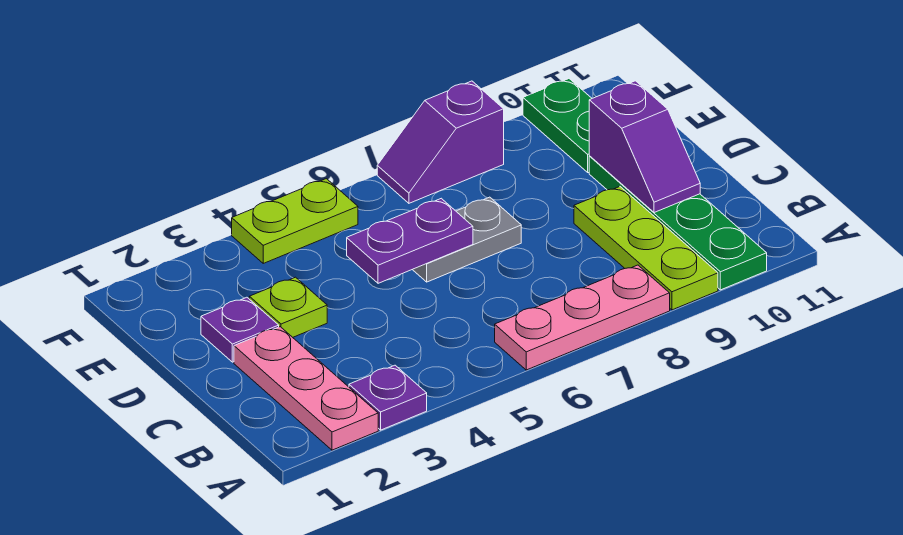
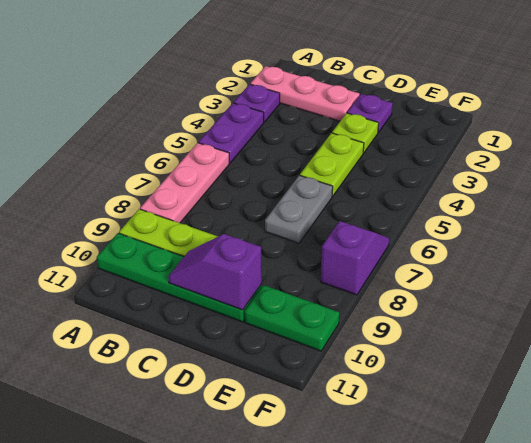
purple 1x2 plate [347,198,473,283] -> purple 1x2 plate moved to [199,103,264,163]
lime 1x2 plate [232,179,358,263] -> lime 1x2 plate moved to [300,133,364,196]

